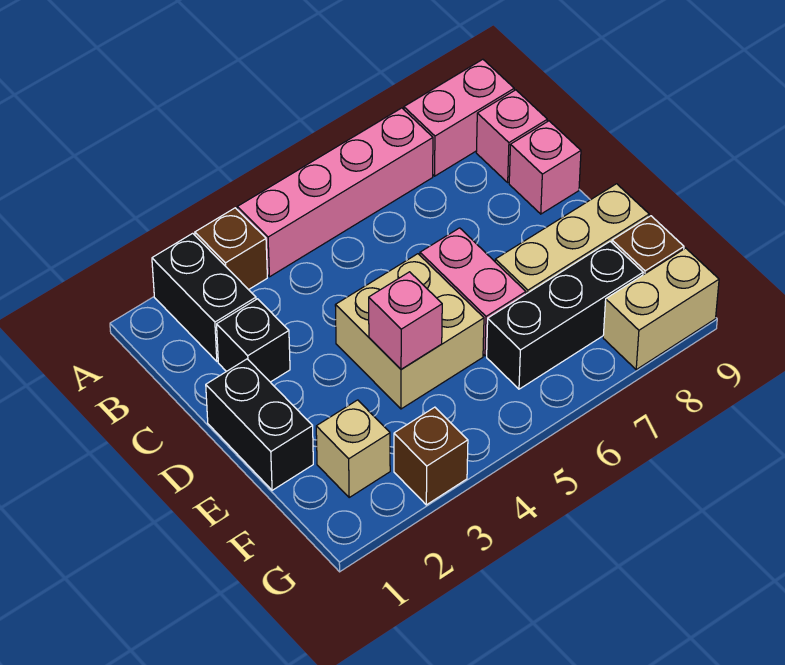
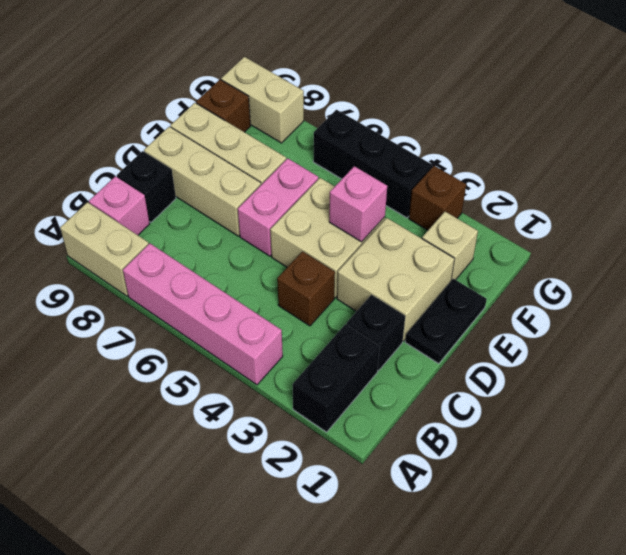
brown 1x1 brick [195,208,267,290] -> brown 1x1 brick moved to [277,251,335,326]
pink 1x2 brick [404,59,514,176] -> tan 1x2 brick [60,202,149,296]
pink 1x1 brick [509,121,581,214] -> black 1x1 brick [117,151,176,222]
black 1x2 brick [206,359,313,490] -> black 1x2 plate [405,279,487,364]
none -> tan 2x2 brick [337,218,454,341]
none -> tan 1x3 brick [144,127,261,236]
black 1x3 brick [487,242,643,389] -> black 1x3 brick moved to [313,110,432,218]

